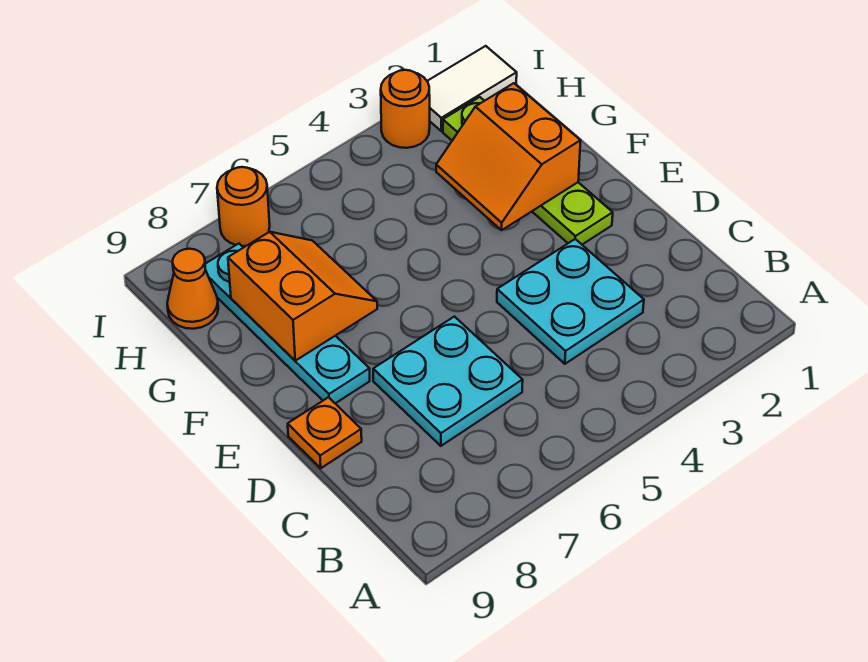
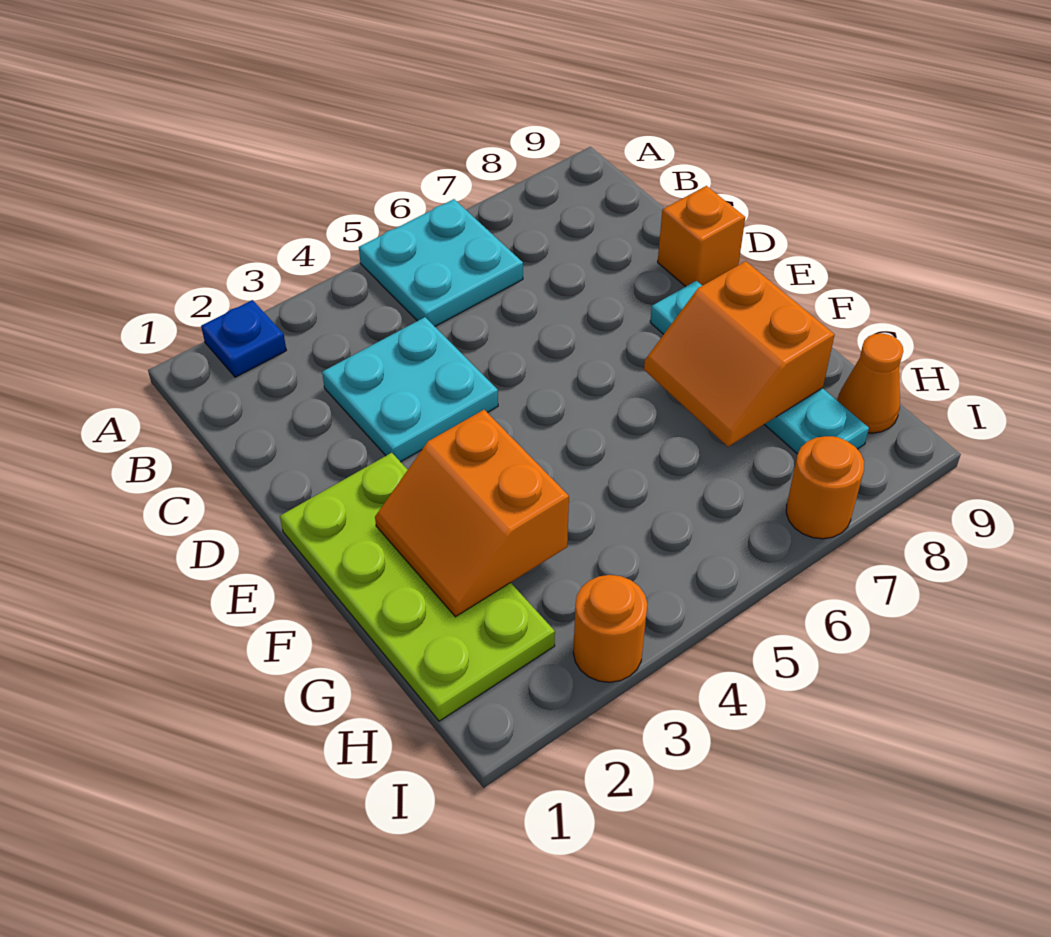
none -> blue 1x1 plate [201,300,286,377]
cyan 2x2 plate [373,317,523,446] -> cyan 2x2 plate moved to [359,199,523,326]
orange 1x1 plate [288,397,362,468] -> orange 1x1 brick [658,186,745,287]
lime 1x4 plate [443,97,613,244] -> lime 2x4 plate [280,453,555,721]
orange 2x2 slope [436,83,581,230] -> orange 2x2 slope turned to [375,410,569,617]
white 1x2 tile [427,46,517,131] -> none

